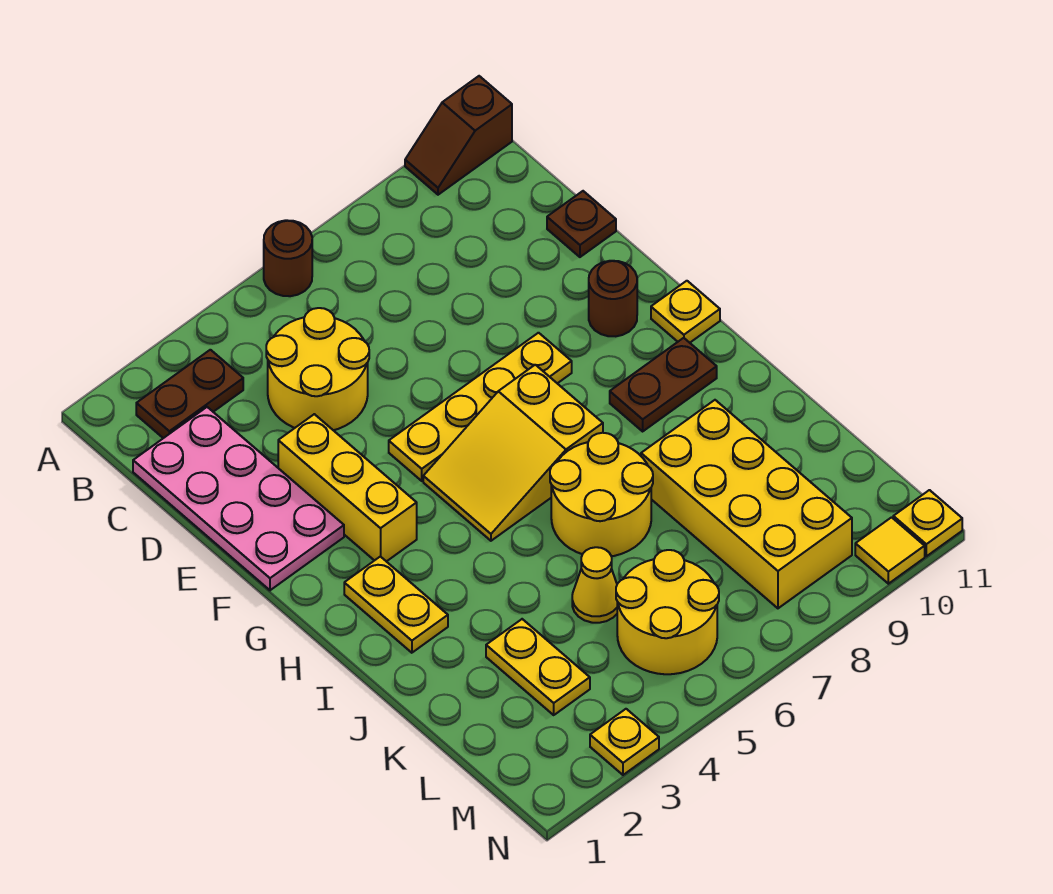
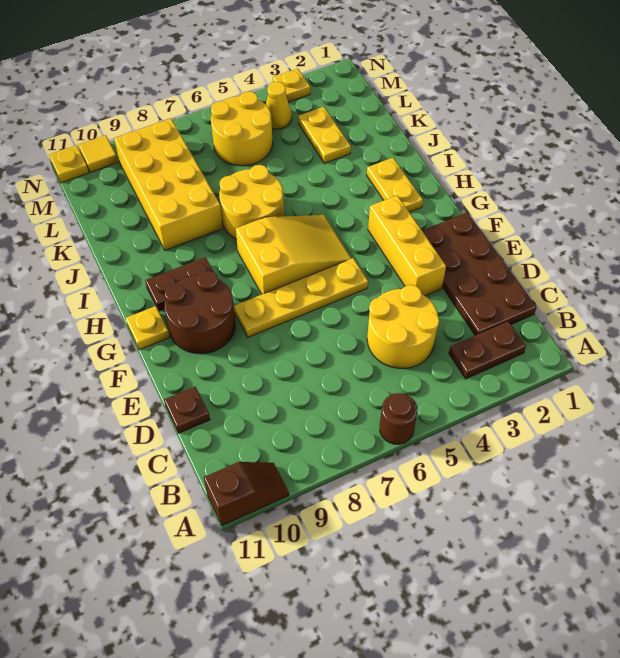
pink 2x4 plate [133,407,344,590] -> brown 2x4 plate [422,212,537,335]
brown 1x1 round brick [589,261,637,336] -> brown 2x2 round brick [164,271,235,354]
yellow 1x1 cone [572,547,617,623] -> yellow 1x1 cone moved to [266,82,292,129]

